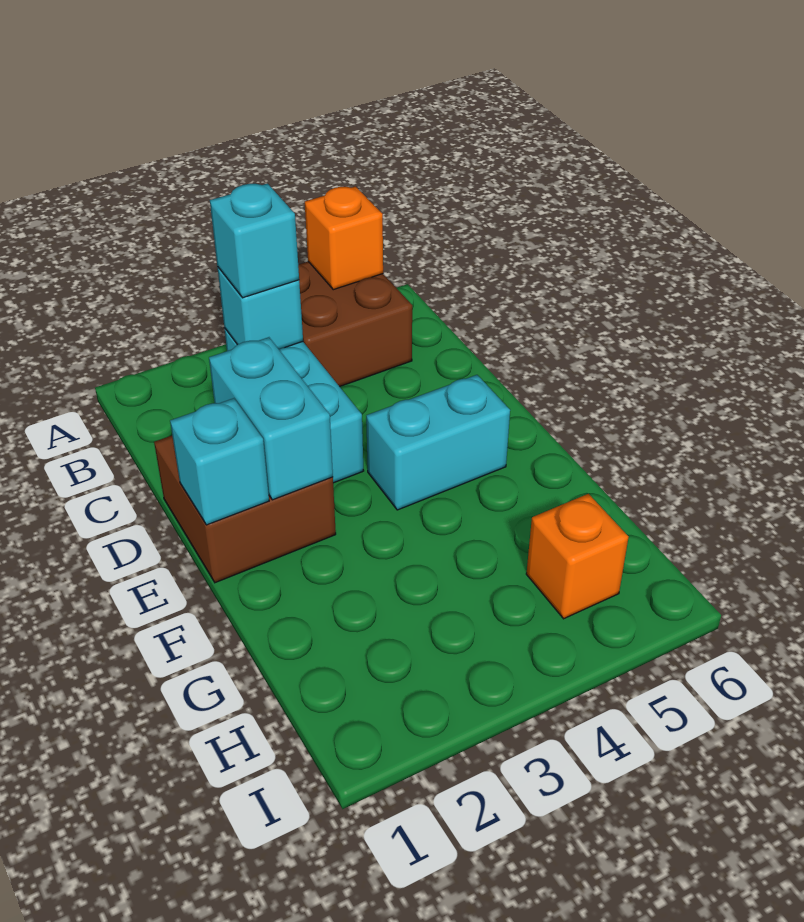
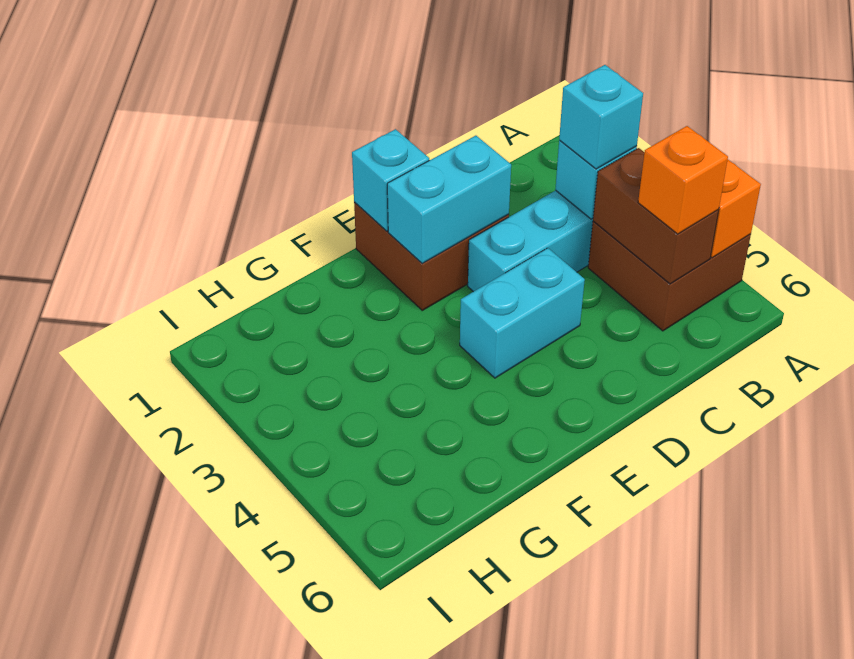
none -> brown 1x2 brick [593,148,719,284]
cyan 1x2 brick [366,375,510,510] -> cyan 1x2 brick turned to [460,248,585,378]
orange 1x1 brick [526,494,628,619] -> orange 1x1 brick moved to [638,126,728,234]

